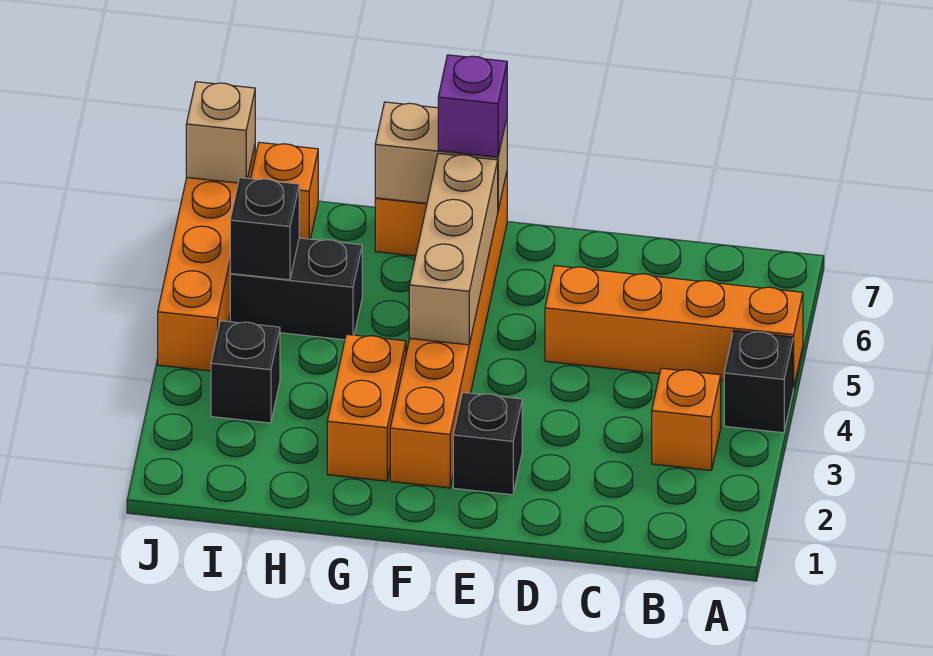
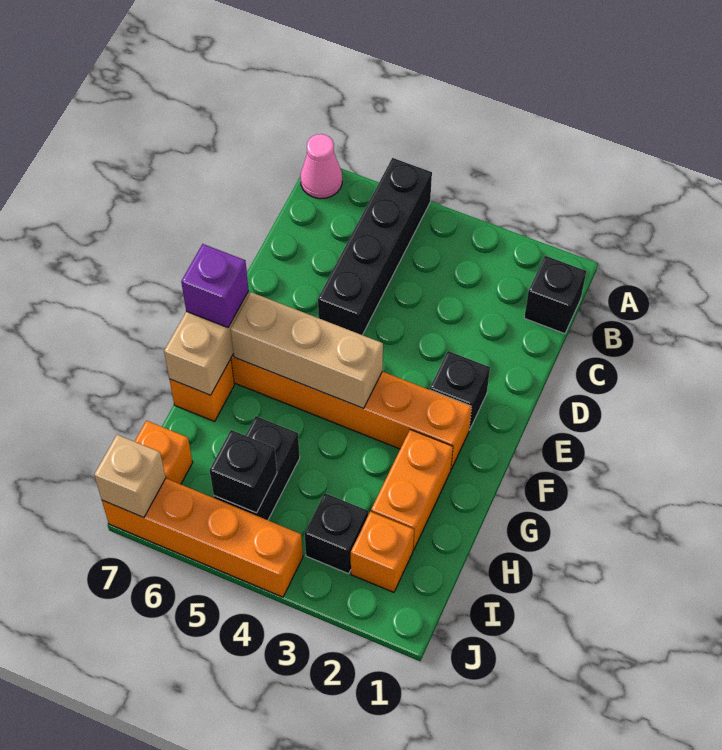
black 1x1 brick [724,331,793,433] -> black 1x1 brick moved to [524,256,586,334]
orange 1x4 brick [545,266,803,388] -> black 1x4 brick [318,158,432,335]
none -> pink 1x1 cone [300,134,342,199]
orange 1x1 brick [652,368,721,470] -> orange 1x1 brick moved to [351,512,414,592]
orange 1x2 brick [327,334,406,481] -> orange 1x2 brick turned to [371,430,453,551]

